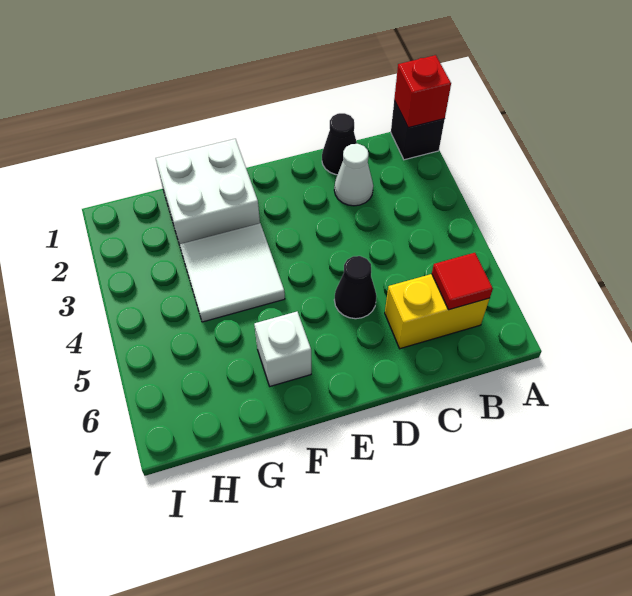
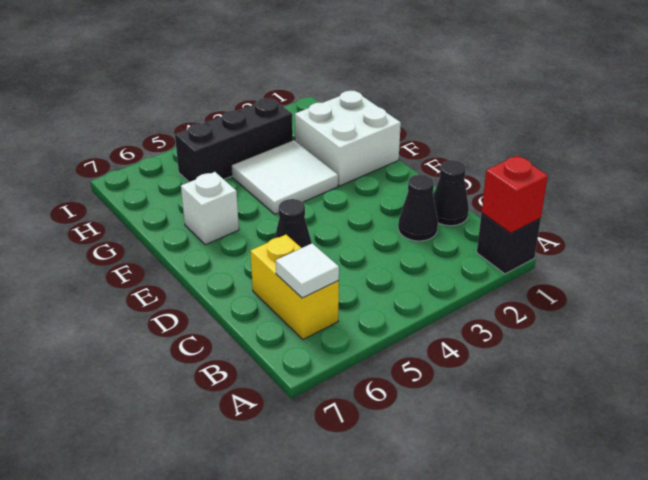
red 1x1 tile [432,253,493,310] -> white 1x1 tile [276,243,339,298]
white 1x1 cone [334,144,373,206] -> black 1x1 cone [398,174,438,241]
none -> black 1x3 brick [175,98,293,182]

